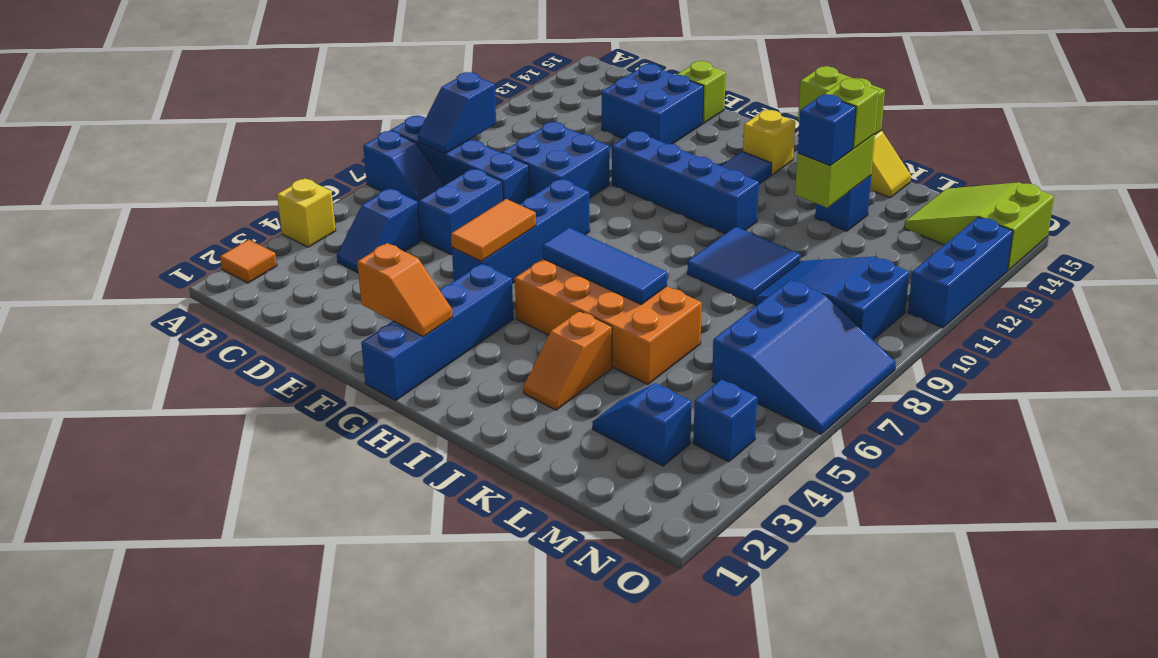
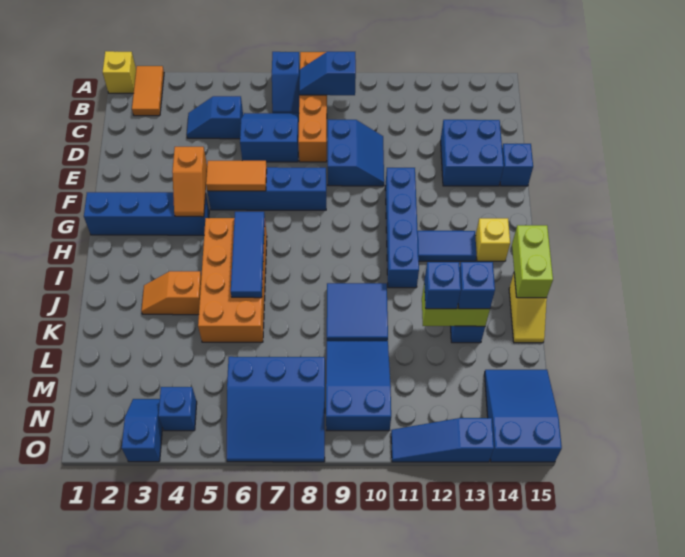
orange 1x1 tile [220,240,277,283] -> orange 1x2 tile [132,66,164,116]
yellow 1x1 brick [277,179,336,247] -> yellow 1x1 brick moved to [103,51,136,93]
blue 1x4 brick [391,116,530,204] -> orange 1x4 brick [298,52,327,162]
blue 2x2 brick [502,122,609,198] -> blue 2x2 slope [328,120,384,186]
lime 1x1 brick [677,61,726,123] -> blue 1x1 brick [500,144,533,186]
orange 1x2 slope [357,243,453,336] -> orange 1x2 slope moved to [172,147,207,217]
lime 1x1 brick [824,79,879,149] -> blue 1x1 brick [458,262,495,309]
blue 1x2 slope [592,383,691,466] -> blue 1x2 slope moved to [122,399,163,462]
lime 2x3 slope [904,182,1054,271] -> blue 2x3 slope [485,370,562,462]
blue 1x3 brick [908,217,1013,328] -> blue 1x3 slope [391,418,494,462]

